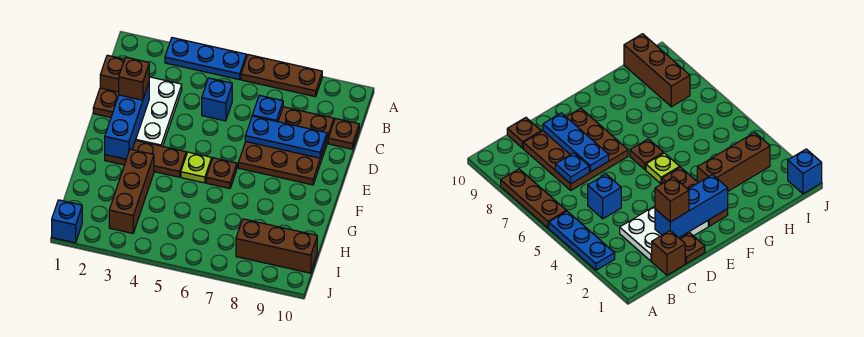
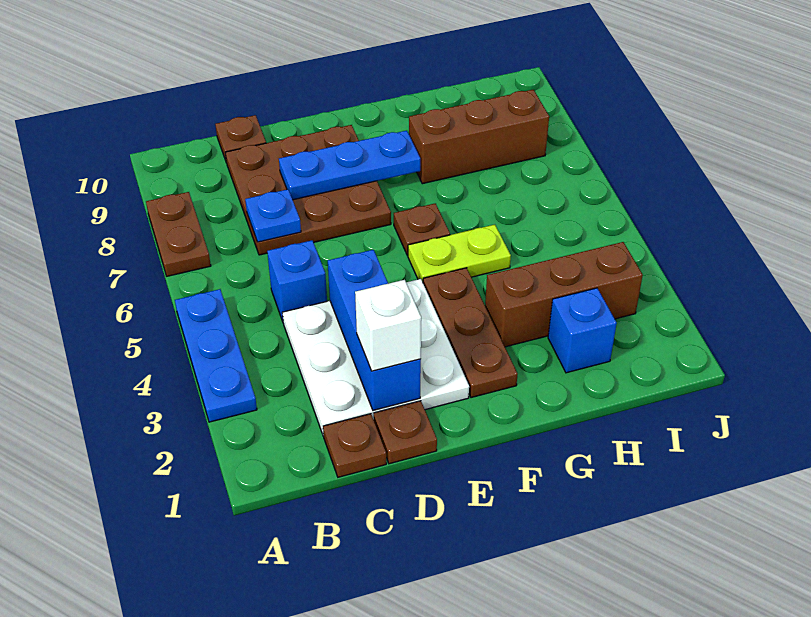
brown 1x3 plate [241,55,322,97] -> brown 1x2 plate [146,192,211,276]
brown 1x1 brick [100,55,125,92] -> brown 1x1 plate [323,414,386,477]
white 2x3 plate [136,77,182,146] -> white 3x3 plate [282,279,469,436]
blue 1x3 brick [105,84,149,159] -> blue 1x3 brick turned to [328,250,421,410]
brown 1x1 brick [119,57,149,100] -> white 1x1 brick [355,280,421,371]
blue 1x3 plate [245,116,327,158] -> blue 1x3 plate turned to [279,131,420,200]
lime 1x1 plate [181,152,212,183] -> lime 1x2 plate [408,225,511,282]
brown 1x3 brick [236,219,317,273] -> brown 1x3 brick turned to [409,90,549,184]
blue 1x1 brick [52,200,82,243] -> blue 1x1 brick moved to [548,288,617,373]

